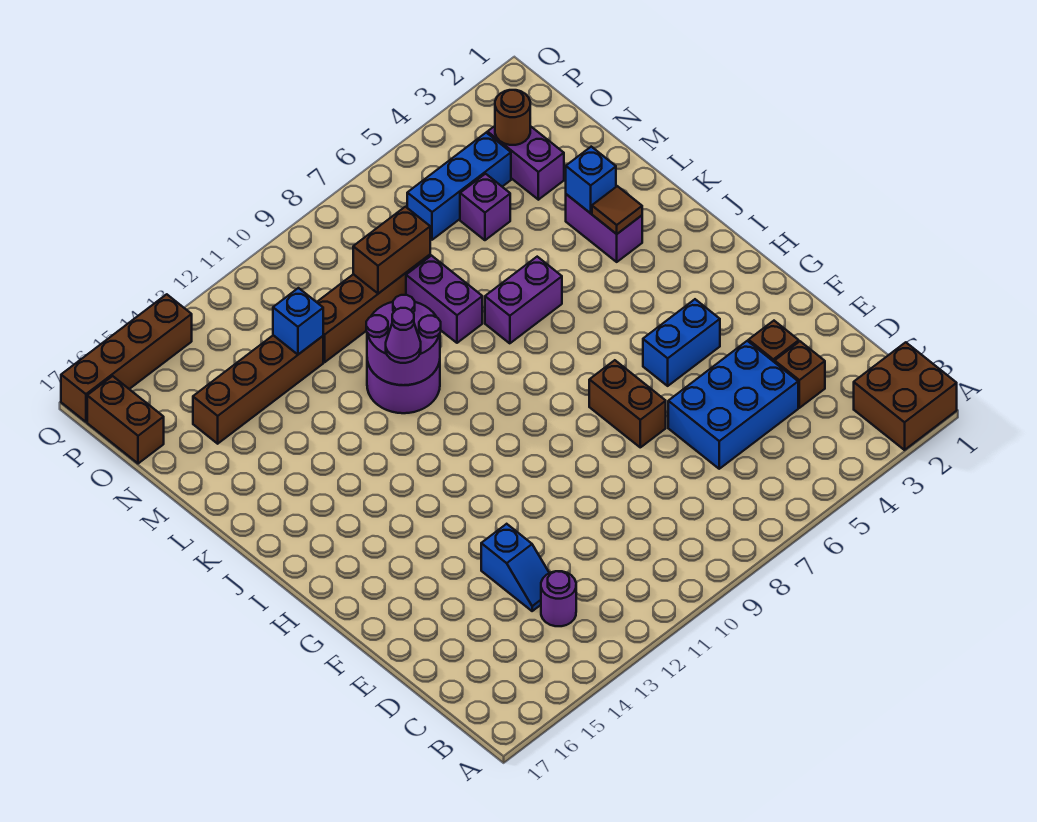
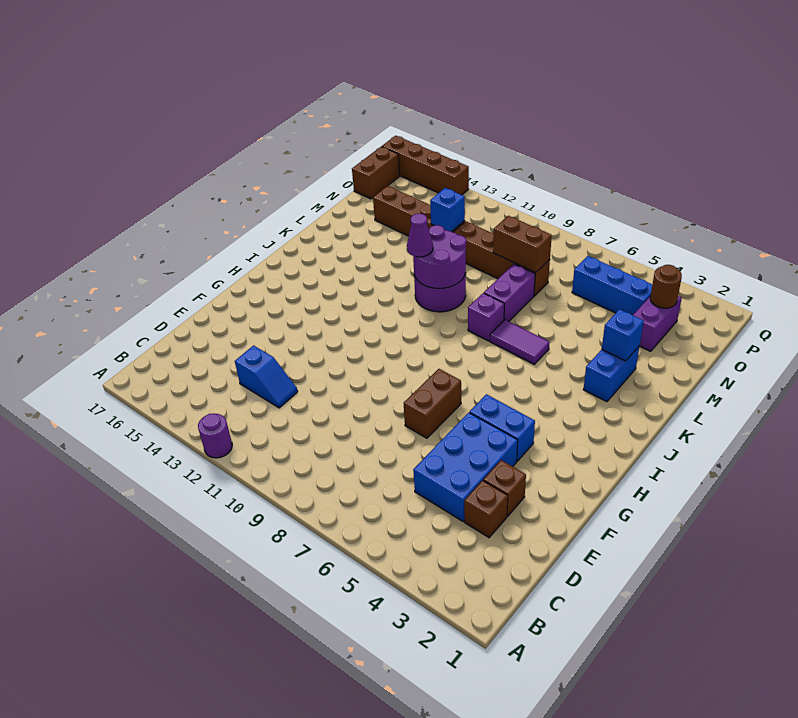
brown 2x2 brick [854,342,957,450] -> none
purple 1x1 round brick [541,571,576,626] -> purple 1x1 round brick moved to [198,413,232,458]
blue 2x3 brick [668,341,798,469] -> blue 2x3 brick turned to [413,413,518,521]
blue 1x2 slope [481,524,549,611] -> blue 1x2 slope turned to [235,345,298,408]
purple 1x2 brick [566,194,642,262] -> blue 1x2 brick [583,346,640,402]
brown 1x1 tile [592,186,642,234] -> none
purple 1x2 brick [485,257,562,343] -> purple 1x2 tile [490,320,550,364]
purple 1x1 brick [460,174,510,240] -> purple 1x1 brick moved to [468,293,504,341]

